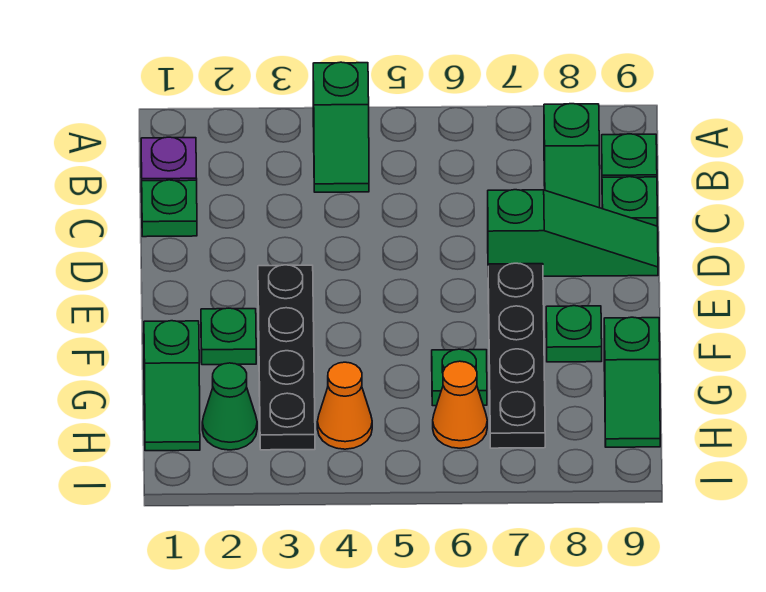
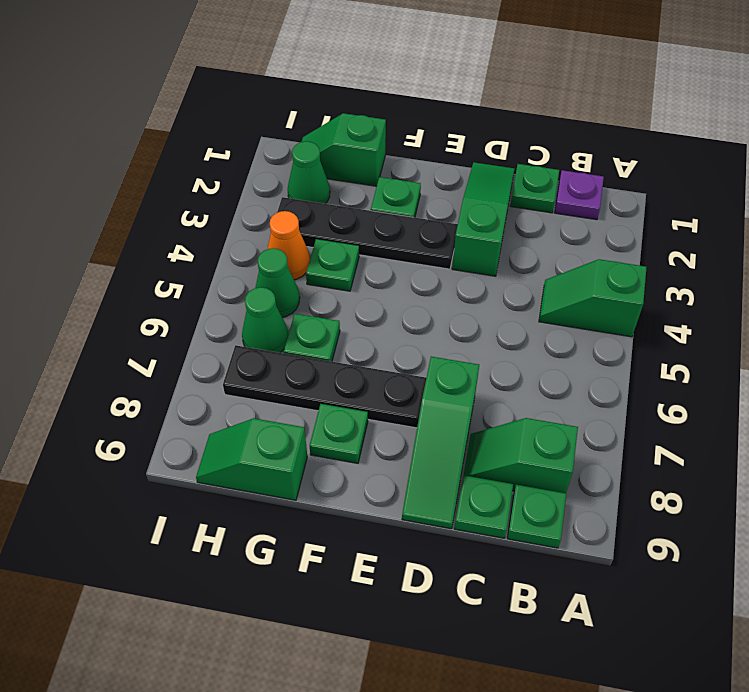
none -> green 1x3 slope [452,162,514,276]
none -> green 1x1 plate [306,239,359,291]
none -> green 1x1 cone [255,248,300,318]
orange 1x1 cone [433,361,487,448] -> green 1x1 cone [242,287,288,353]

